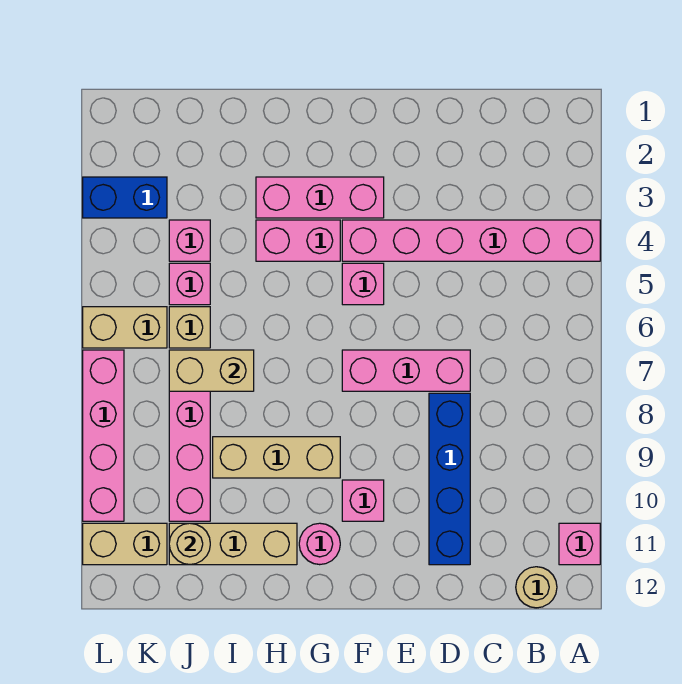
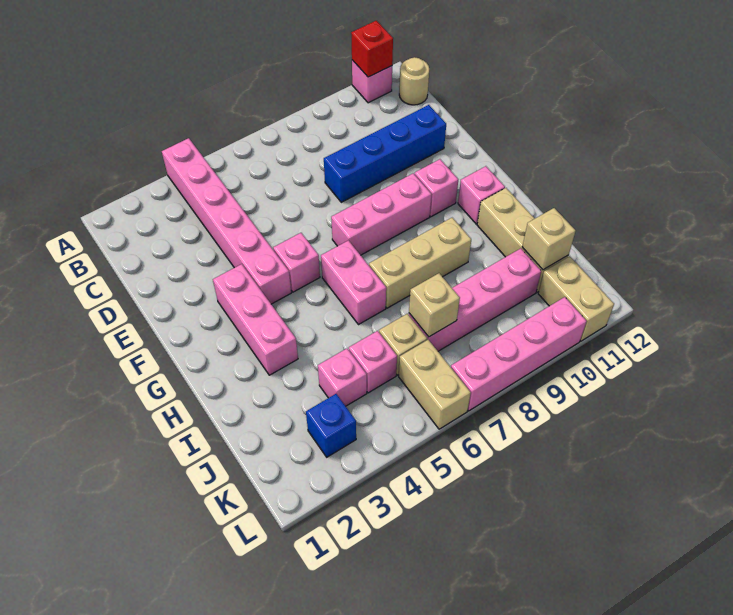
none -> red 1x1 brick [351,21,393,77]
pink 1x3 brick [342,350,470,391] -> pink 1x3 brick turned to [331,173,432,255]
pink 1x2 brick [256,220,340,261] -> pink 1x2 brick moved to [321,240,386,325]
tan 1x3 brick [213,437,340,478] -> tan 1x3 brick turned to [369,218,471,308]
pink 1x1 round brick [299,523,340,565] -> pink 1x1 brick [458,166,505,224]
tan 1x2 brick [169,350,254,391] -> tan 1x1 brick [409,273,460,337]
tan 1x1 round brick [169,523,210,565] -> tan 1x1 brick [522,208,575,270]
blue 1x2 brick [83,177,167,218] -> blue 1x1 brick [306,394,356,457]

